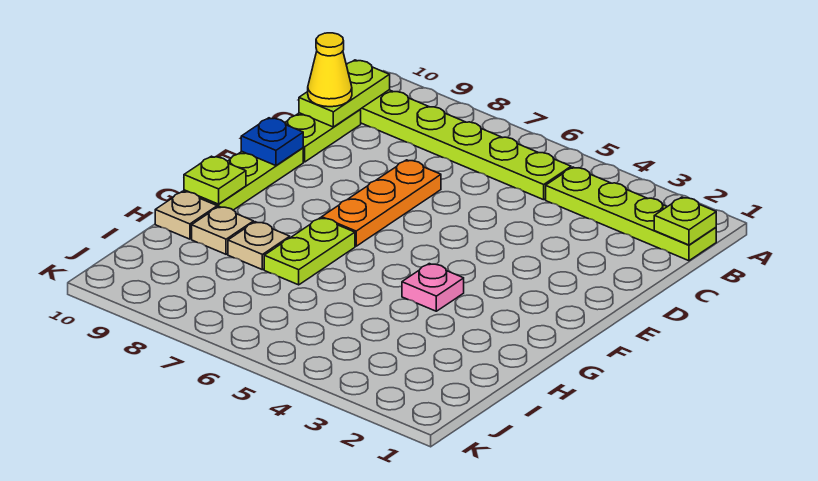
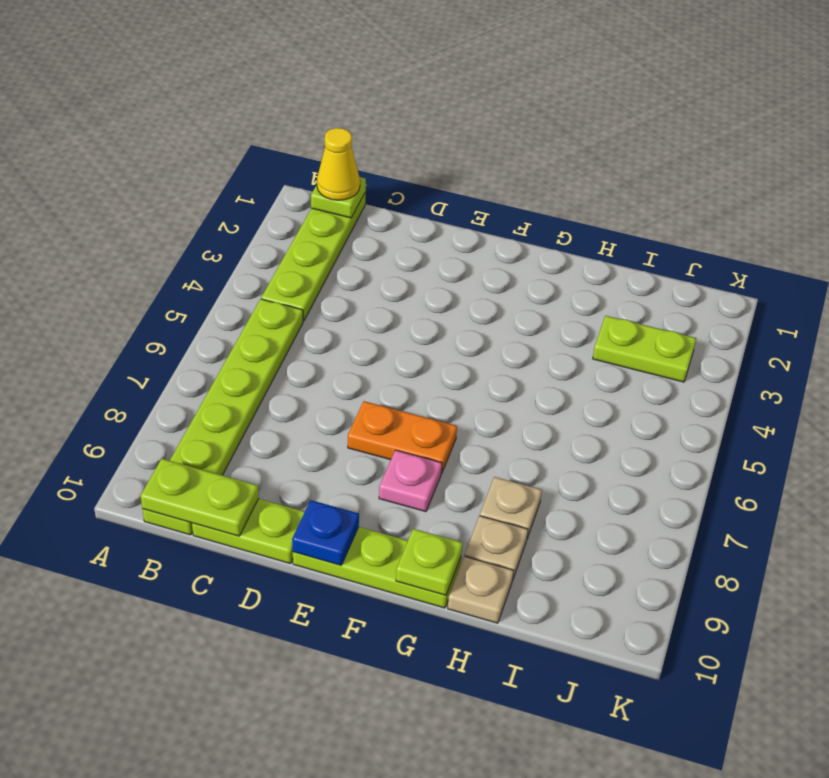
yellow 1x1 cone [308,33,352,107] -> yellow 1x1 cone moved to [317,128,360,200]
orange 1x3 plate [322,160,441,246] -> orange 1x2 plate [348,401,457,473]
pink 1x1 plate [402,264,464,311] -> pink 1x1 plate moved to [379,450,442,512]
lime 1x2 plate [264,218,355,285] -> lime 1x2 plate moved to [593,316,696,382]

